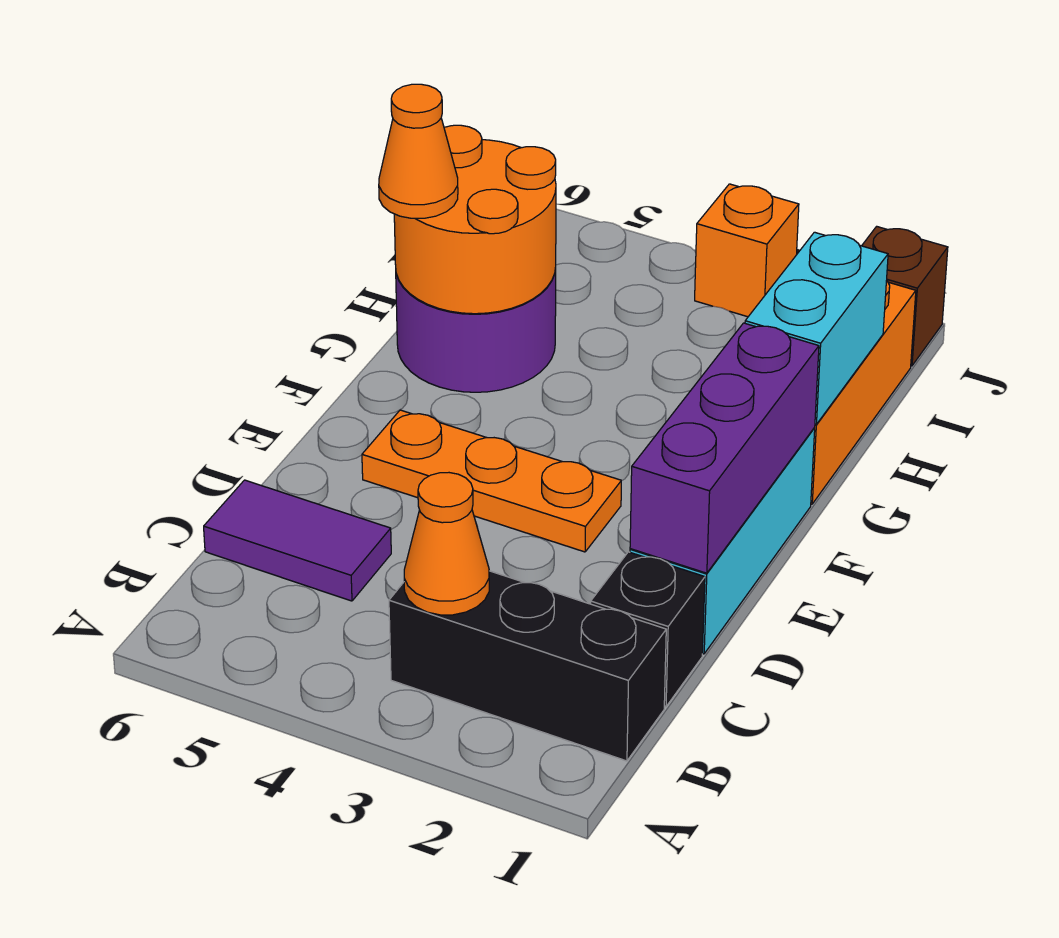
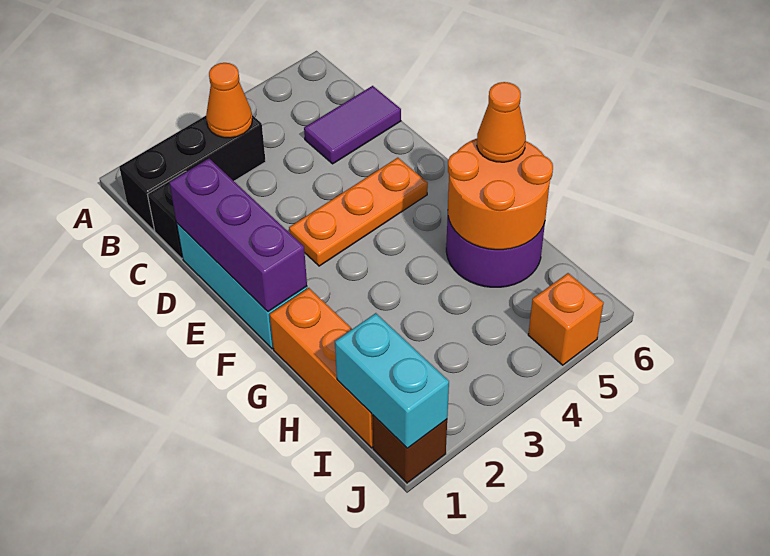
cyan 1x2 brick [745,232,888,424] -> cyan 1x2 brick moved to [335,313,449,448]
orange 1x1 brick [695,184,799,317] -> orange 1x1 brick moved to [528,273,604,365]

